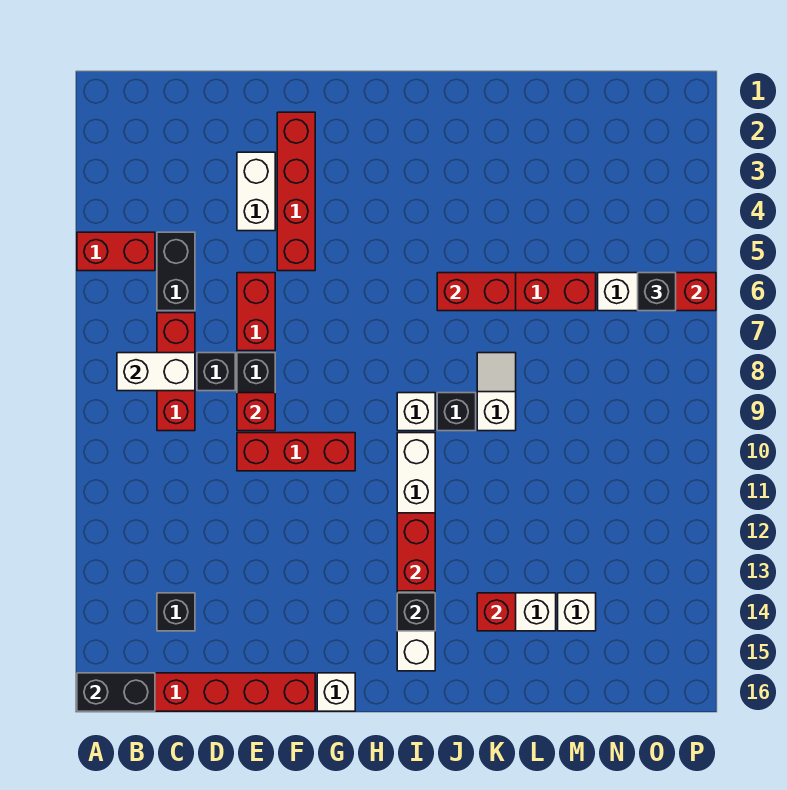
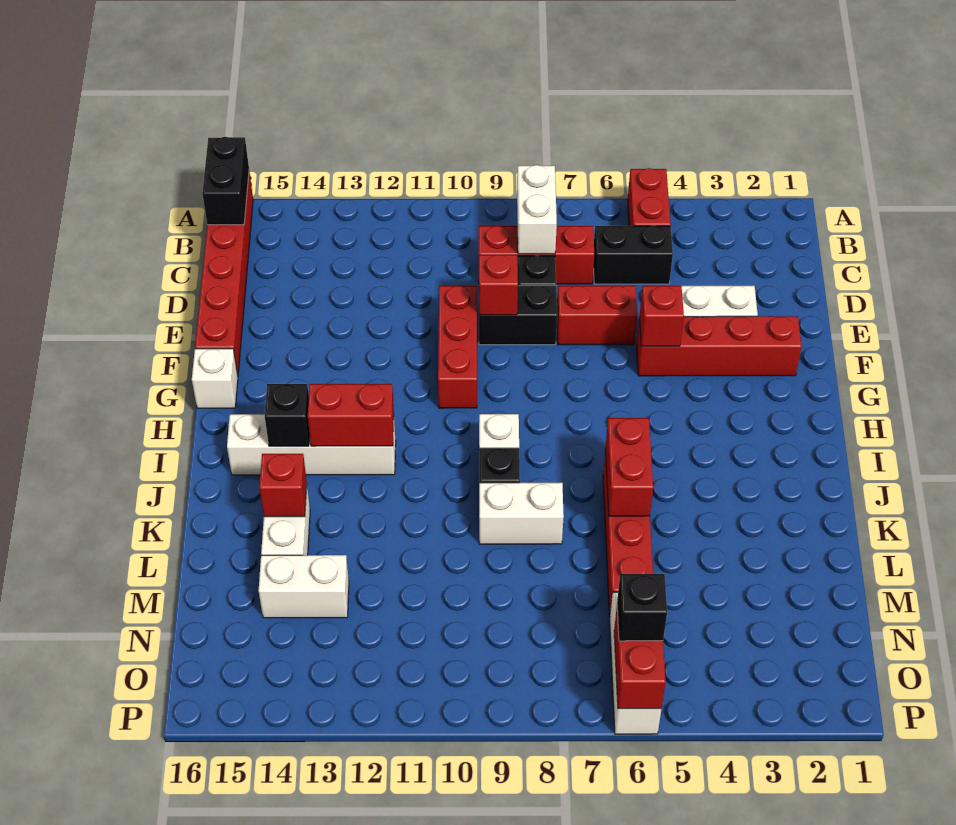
black 1x1 brick [157,593,195,631] -> none
none -> red 1x1 brick [639,286,684,346]
white 1x6 brick [397,433,435,671] -> white 1x4 brick [227,414,396,475]
white 1x2 slope [477,353,516,431] -> white 1x2 brick [479,483,564,544]
white 1x1 brick [558,593,596,631] -> white 1x2 brick [258,555,349,618]

